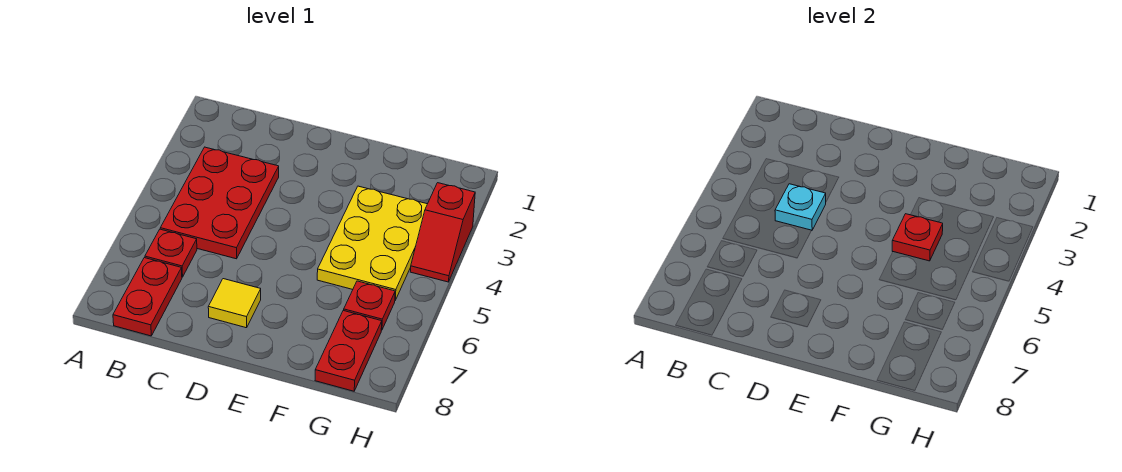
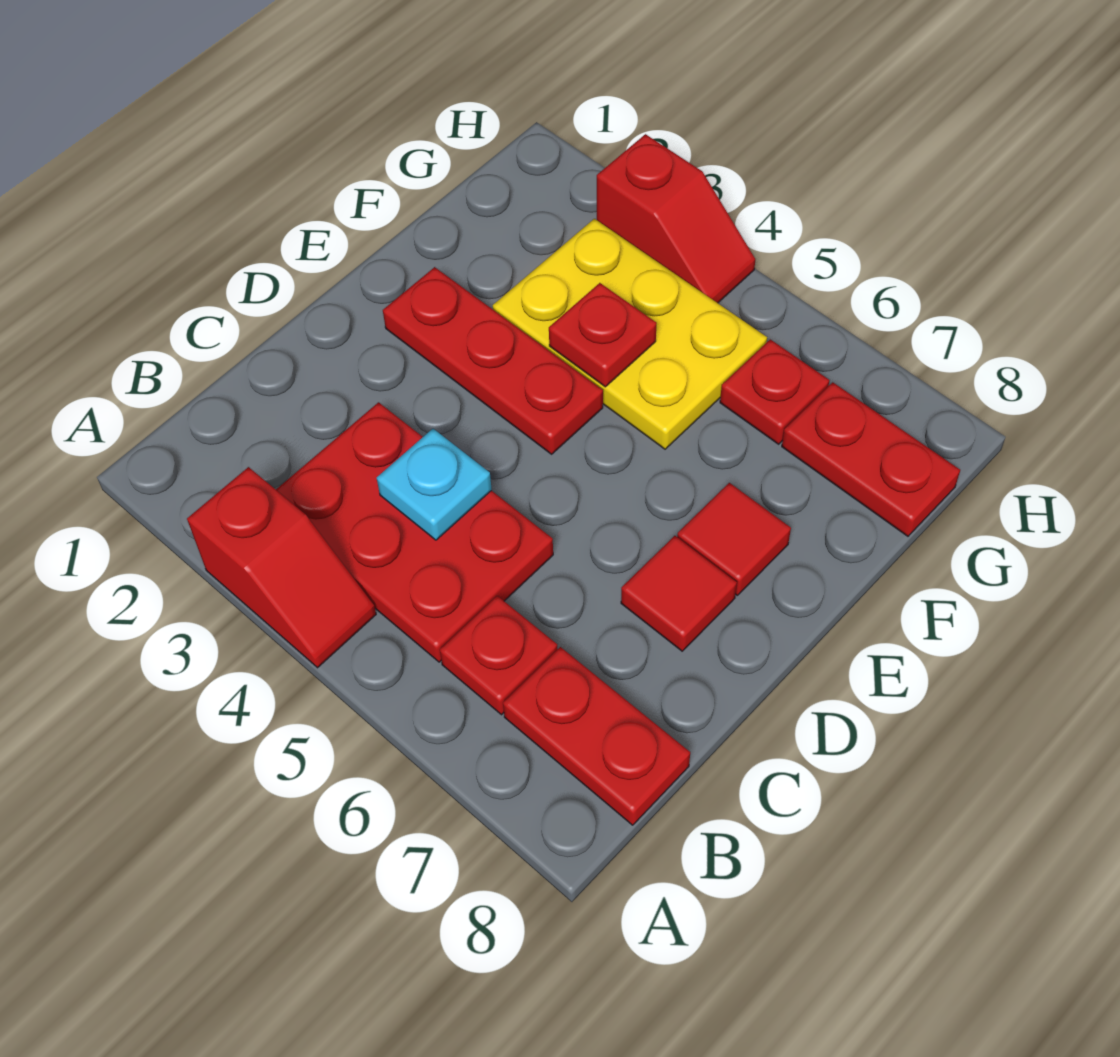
none -> red 1x2 slope [187,467,376,668]
yellow 1x1 tile [208,279,261,328] -> red 1x1 tile [621,536,737,651]
none -> red 1x3 plate [383,267,603,454]
none -> red 1x1 tile [677,483,791,595]

